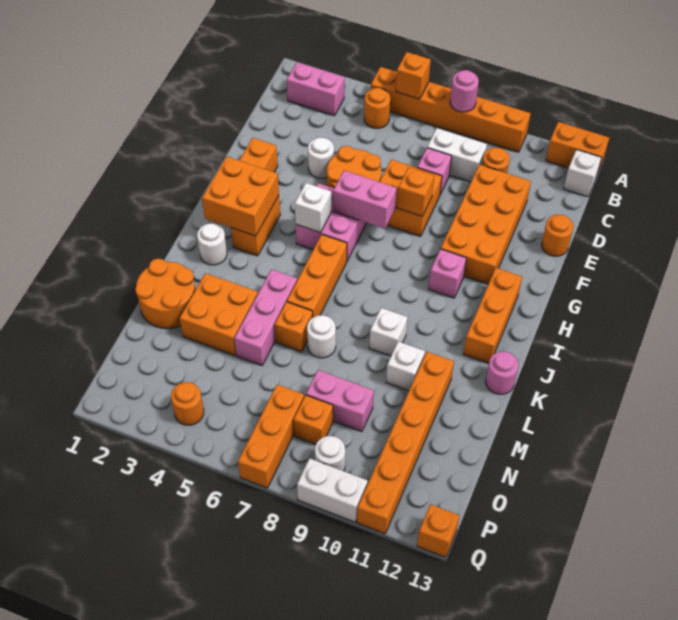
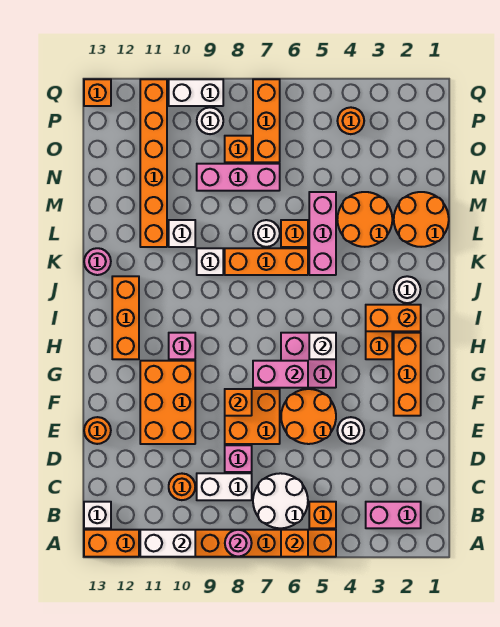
none -> white 1x2 brick [140,530,195,557]
orange 1x1 round brick [364,88,390,128] -> orange 1x1 brick [309,502,336,528]
none -> white 2x2 round brick [253,473,308,528]
orange 2x4 brick [441,165,531,284] -> orange 2x3 brick [140,361,195,444]
orange 2x2 brick [202,157,279,236] -> orange 1x2 brick [366,305,421,331]
orange 1x3 brick [287,235,347,317] -> orange 1x3 brick turned to [225,248,308,275]
orange 2x2 brick [180,273,258,356] -> orange 2x2 round brick [337,192,392,247]
pink 1x2 brick [306,370,374,432] -> pink 1x3 brick [197,164,280,191]

